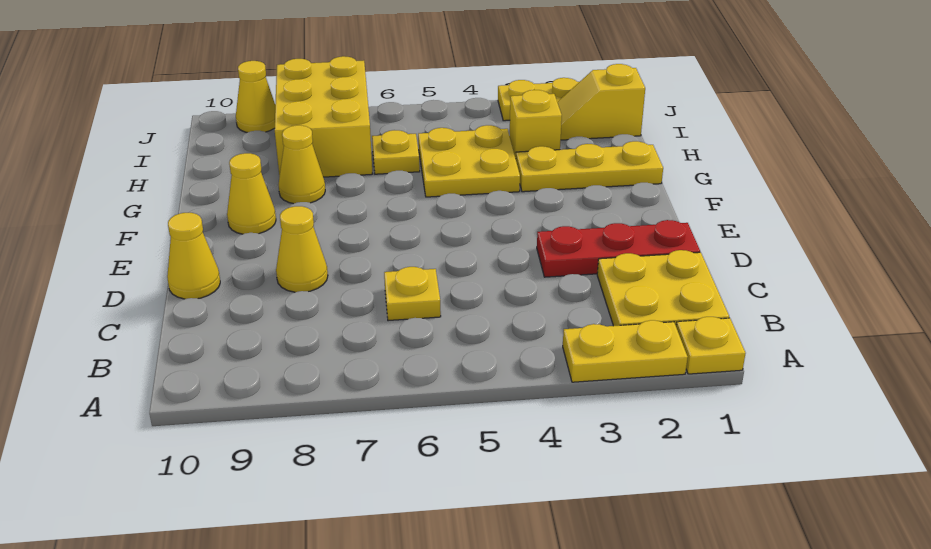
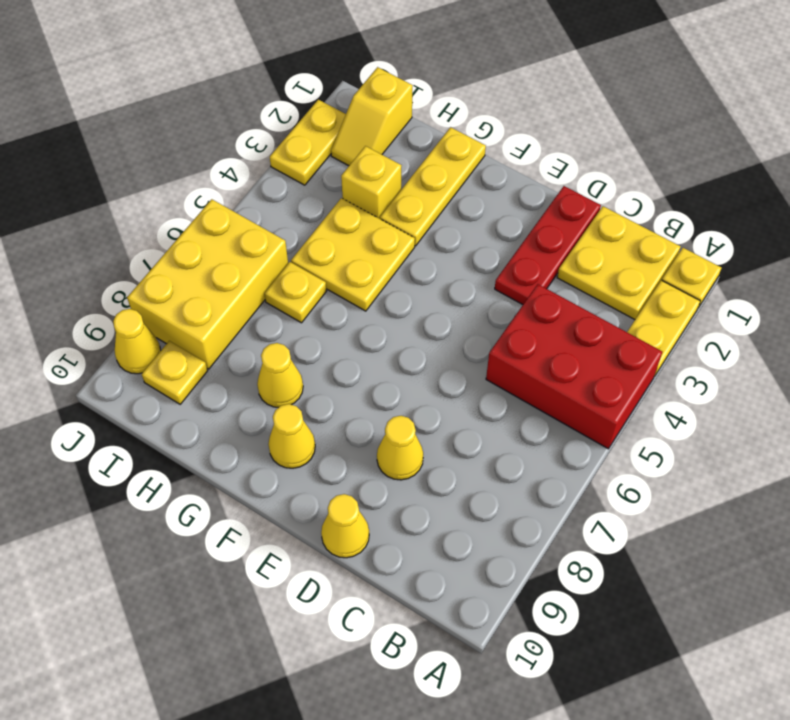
none -> red 2x3 brick [486,284,662,449]
yellow 1x1 plate [384,267,441,321] -> yellow 1x1 plate moved to [142,341,207,404]
yellow 2x3 brick [275,56,372,177] -> yellow 2x3 brick turned to [127,199,288,369]

